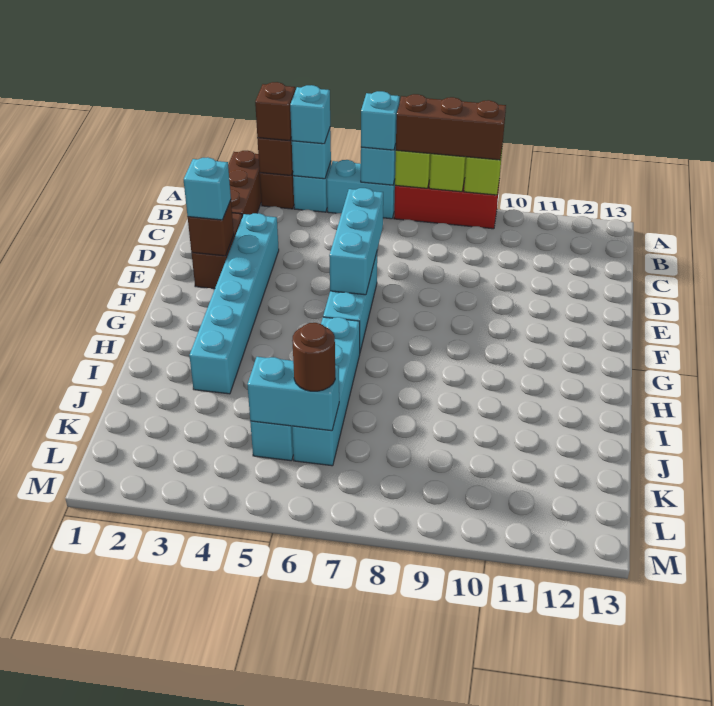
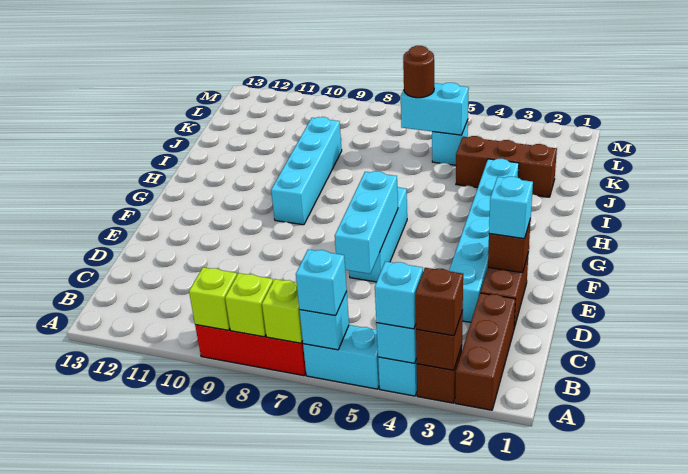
brown 1x3 brick [396,94,506,160] -> brown 1x3 brick moved to [456,136,557,197]
cyan 1x4 brick [292,317,360,466] -> cyan 1x4 brick moved to [271,117,342,225]

